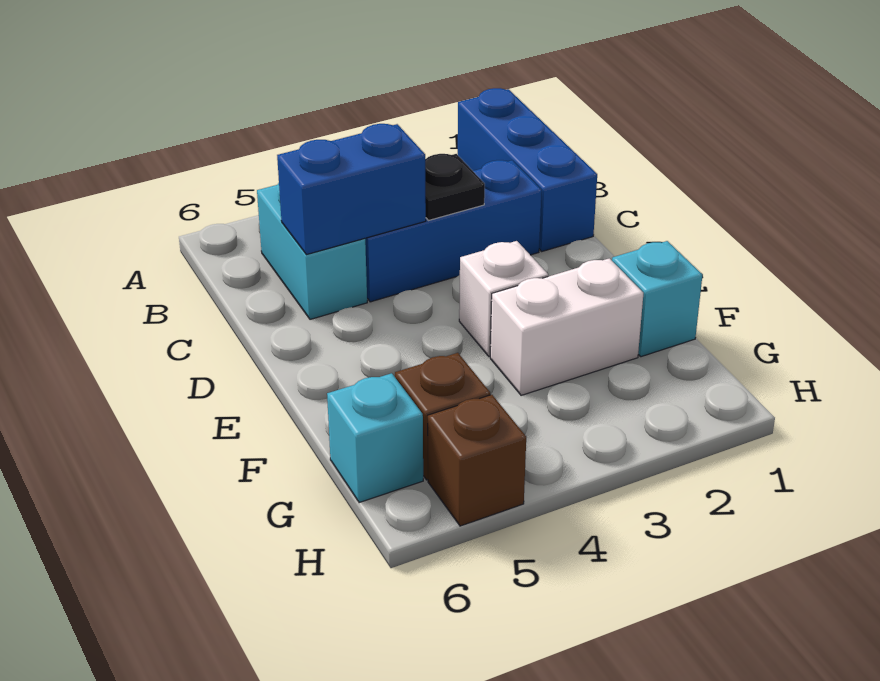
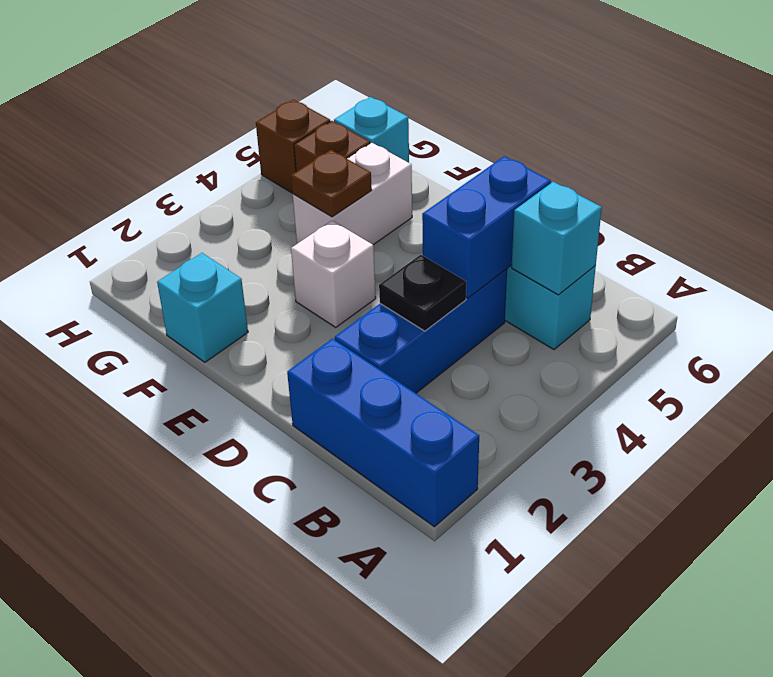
none -> cyan 1x1 brick [512,182,602,295]
white 1x2 brick [490,258,643,395] -> white 1x2 brick moved to [293,143,412,245]
none -> brown 1x1 plate [291,150,372,217]

